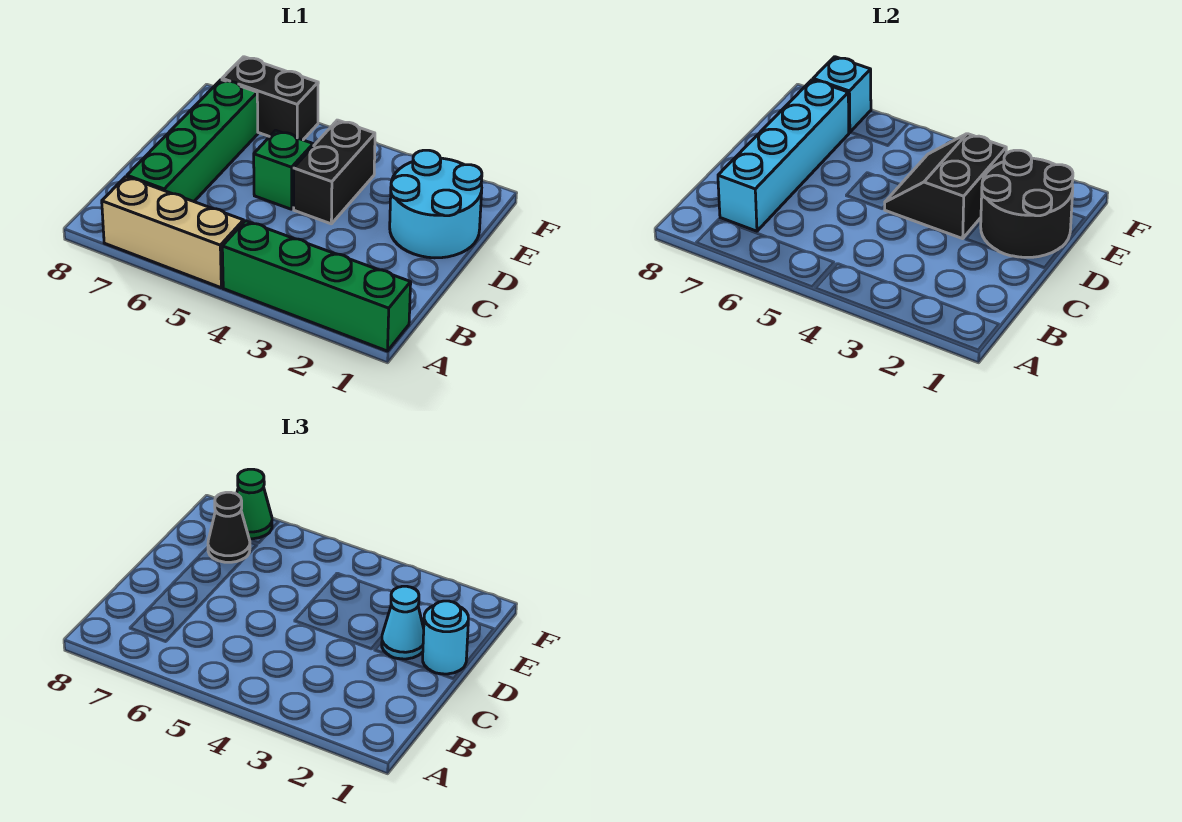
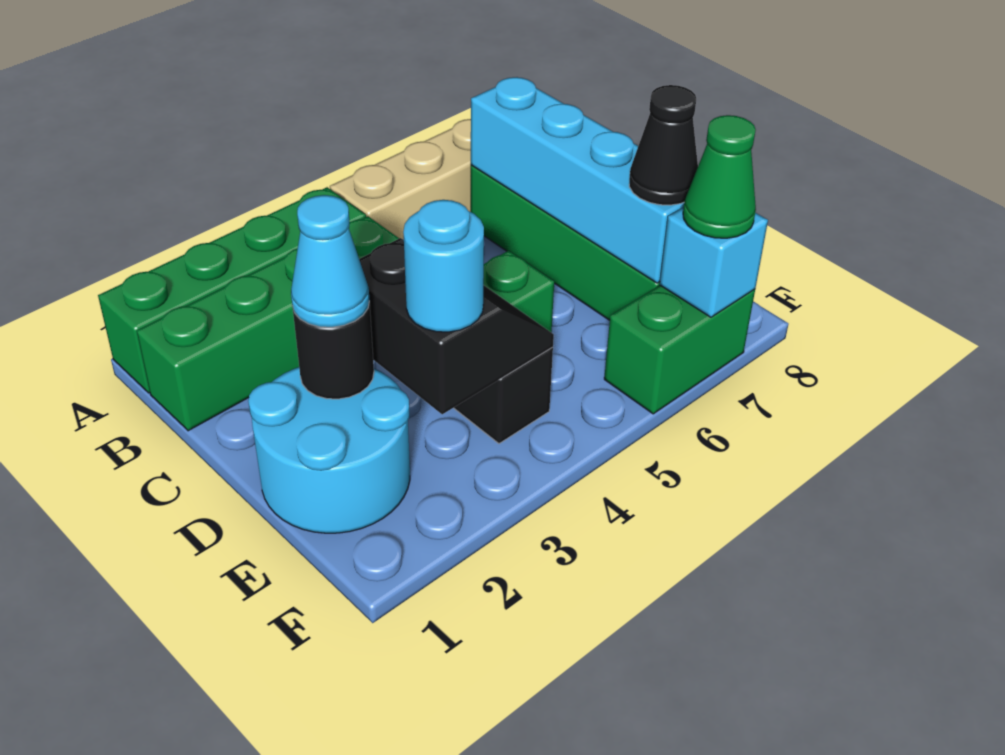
none -> green 1x4 brick [137,216,399,431]
black 2x2 round brick [981,150,1073,257] -> black 1x1 round brick [293,302,374,399]
cyan 1x1 round brick [423,601,468,674] -> cyan 1x1 round brick moved to [403,200,484,332]
black 1x2 brick [222,57,318,140] -> green 1x2 brick [604,285,755,414]

